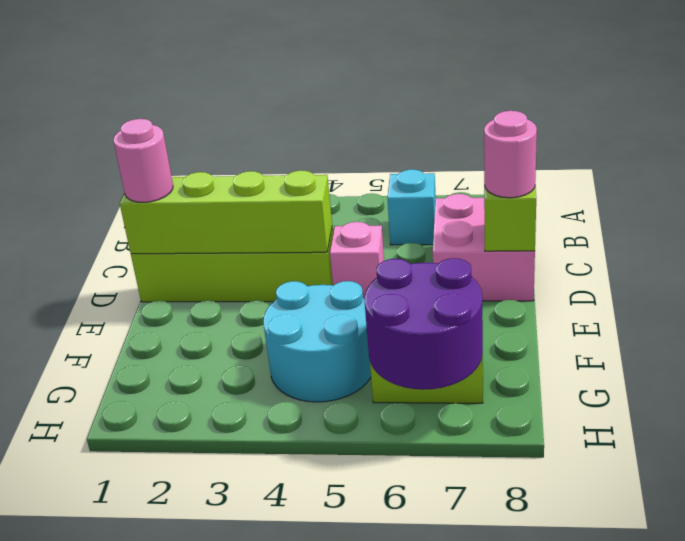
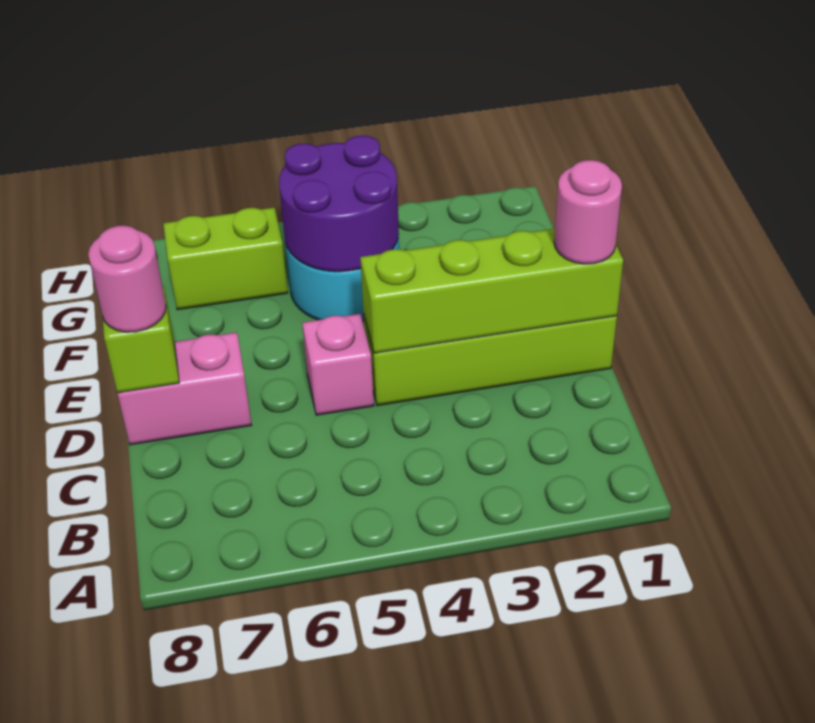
cyan 1x1 brick [387,169,436,245] -> none
pink 2x2 brick [433,194,535,301] -> pink 1x2 brick [118,332,251,445]
purple 2x2 round brick [365,258,483,390] -> purple 2x2 round brick moved to [279,136,399,272]

